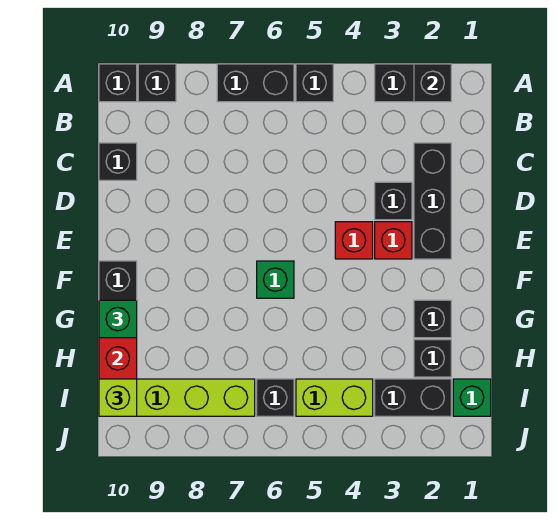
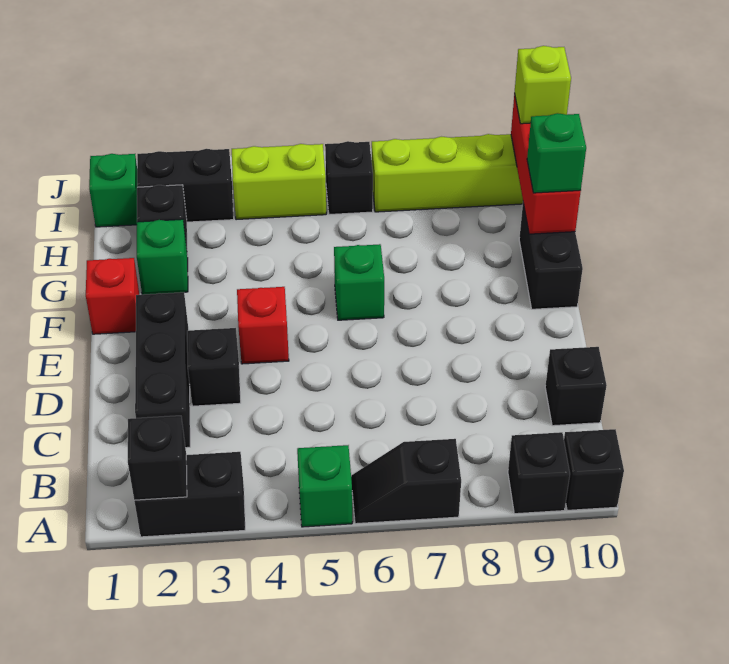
black 1x1 brick [296,64,333,102] -> green 1x1 brick [297,445,352,527]
black 1x2 brick [217,64,294,102] -> black 1x2 slope [351,439,461,524]
red 1x1 brick [375,222,412,259] -> red 1x1 brick moved to [86,258,139,334]
black 1x1 brick [414,300,451,338] -> green 1x1 brick [137,219,188,295]

